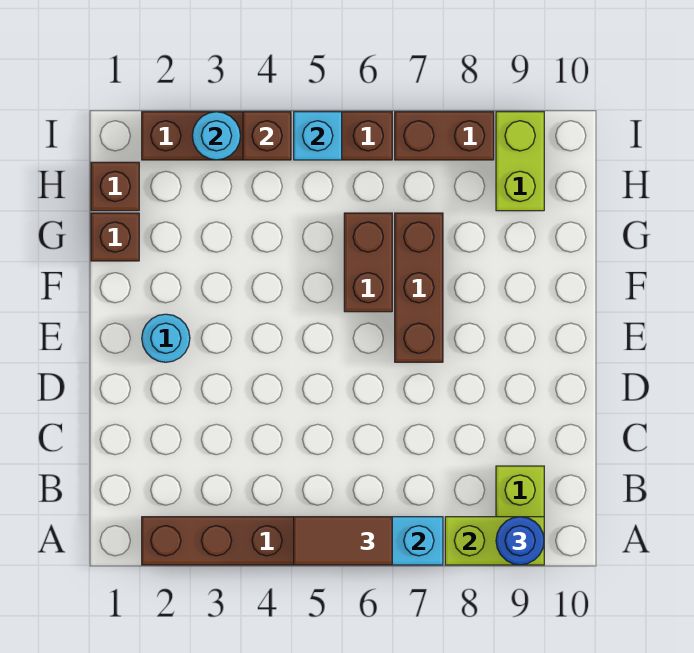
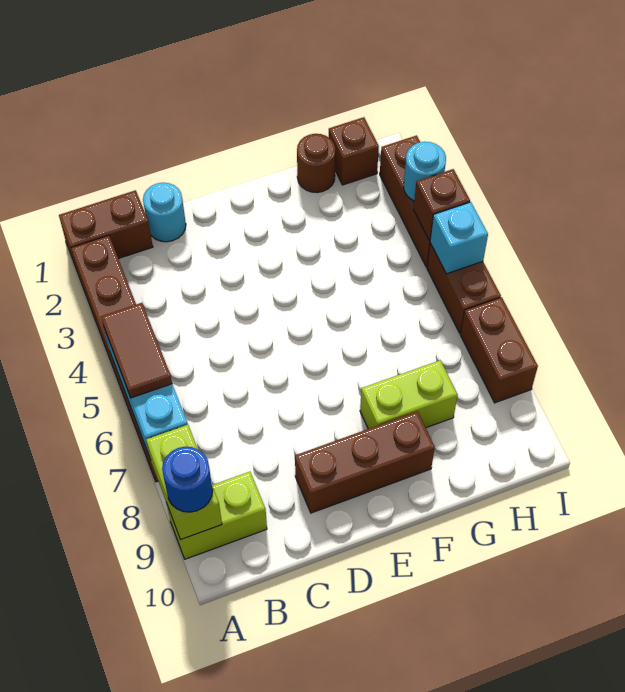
cyan 1x1 round brick [142,314,190,362] -> cyan 1x1 round brick moved to [143,183,186,242]
brown 1x3 brick [395,213,443,362] -> brown 1x3 brick moved to [295,411,435,513]
brown 1x2 brick [344,213,392,312] -> brown 1x2 brick moved to [59,190,153,270]
brown 1x1 brick [91,213,139,261] -> brown 1x1 round brick [297,134,335,193]
lime 1x2 brick [496,112,544,211] -> lime 1x2 brick moved to [360,360,458,429]

